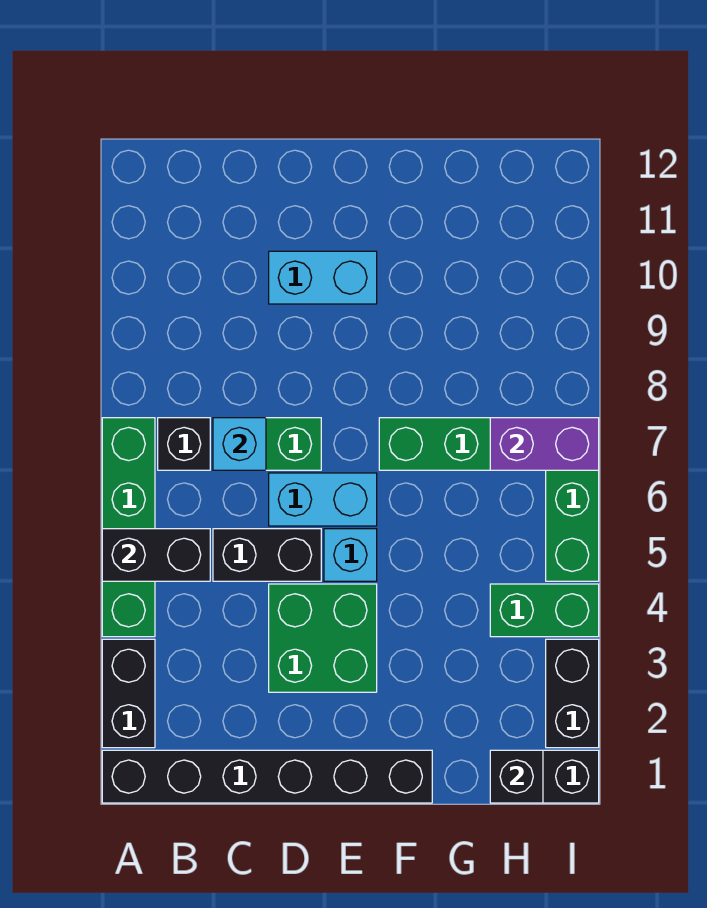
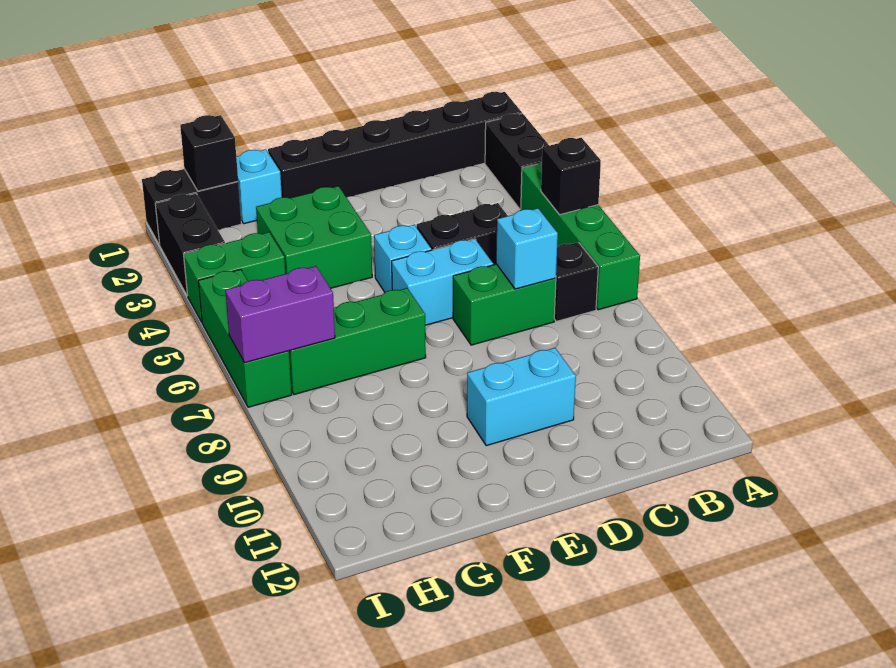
black 1x2 brick [102,529,210,581] -> black 1x1 brick [541,138,601,215]
green 2x2 brick [269,584,377,692] -> green 2x2 brick moved to [256,186,372,288]
none -> cyan 1x1 brick [236,149,282,224]

